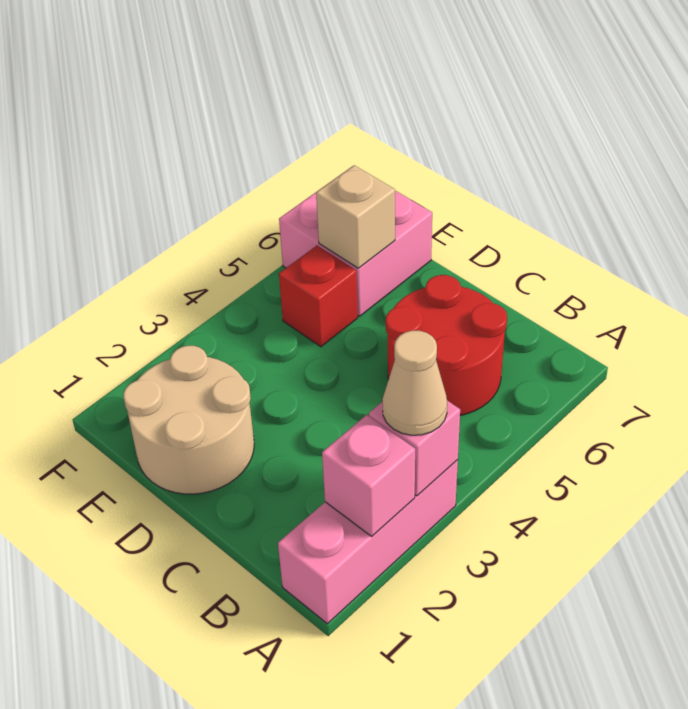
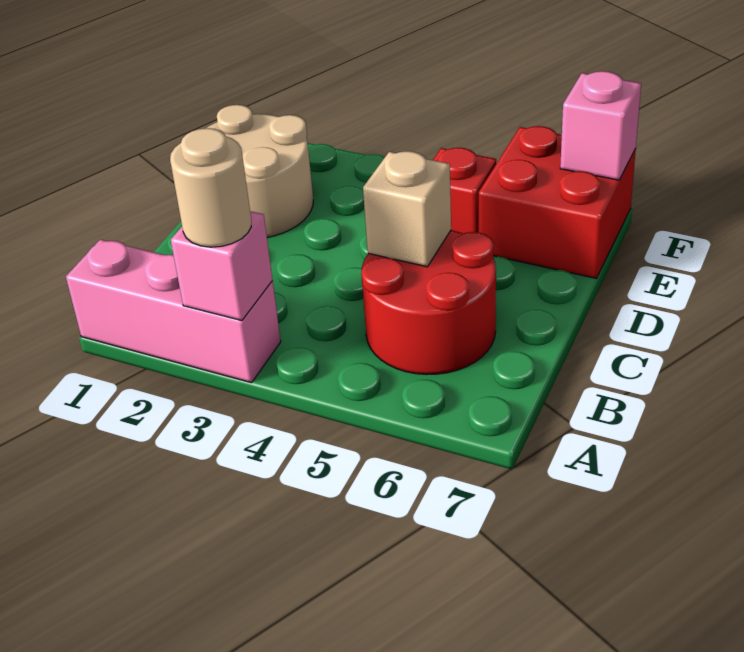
pink 1x1 brick [322,415,415,536] -> pink 1x1 brick moved to [560,71,641,180]
tan 1x1 cone [382,330,447,435] -> tan 1x1 round brick [170,128,251,247]
pink 2x2 brick [279,168,432,316] -> red 2x2 brick [479,126,636,278]
tan 1x1 brick [316,165,395,268] -> tan 1x1 brick moved to [363,151,451,267]

